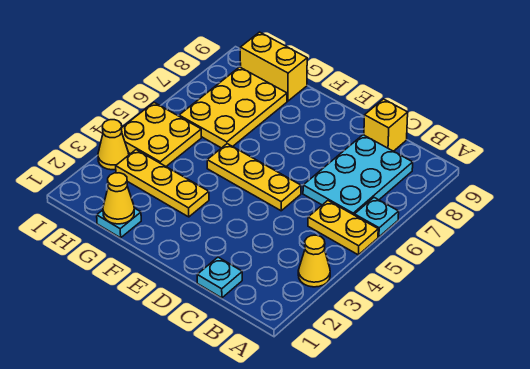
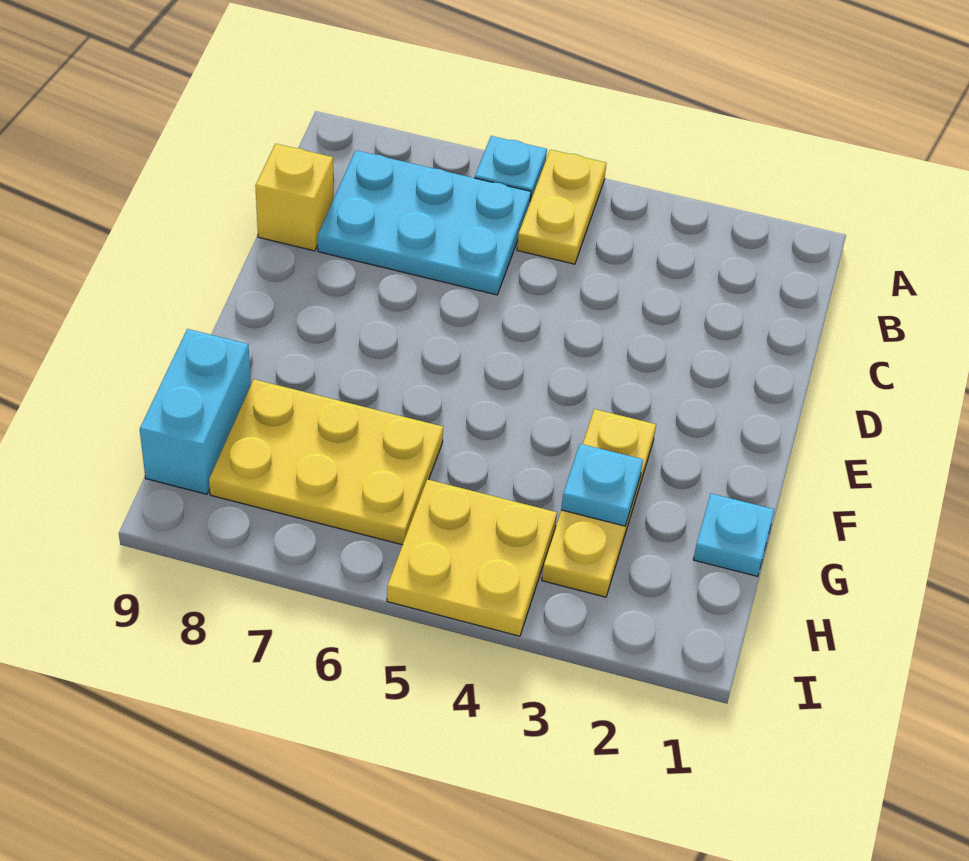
yellow 1x1 cone [298,235,330,287] -> none
cyan 1x1 plate [197,257,242,298] -> cyan 1x1 plate moved to [561,444,643,526]
yellow 1x3 plate [207,144,301,211] -> none
yellow 1x1 cone [103,173,134,224] -> none
yellow 1x2 brick [240,32,307,101] -> cyan 1x2 brick [140,329,251,494]
yellow 1x1 cone [98,120,129,170] -> none

